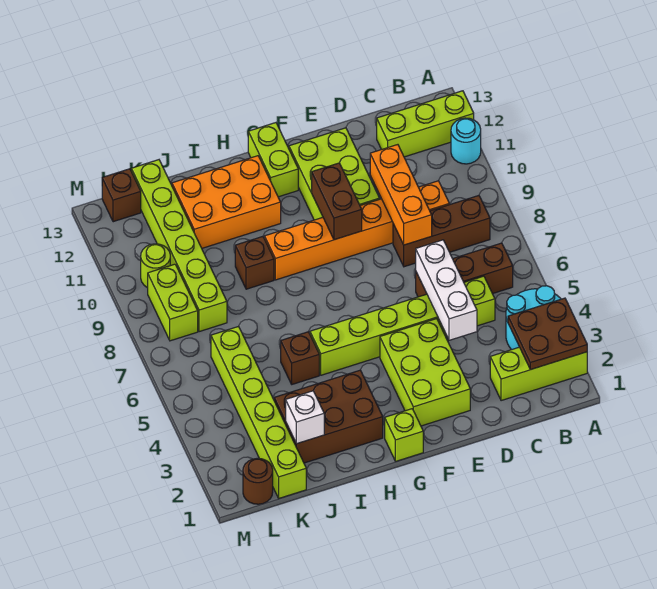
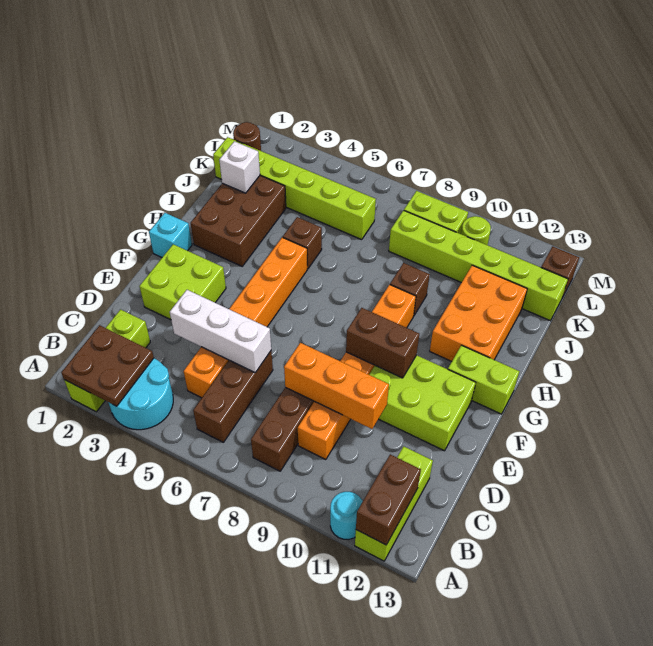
none -> brown 1x2 brick [356,455,421,545]
lime 1x6 brick [310,276,495,375] -> orange 1x6 brick [184,237,307,398]
lime 2x3 brick [380,319,470,426] -> lime 2x2 brick [139,244,226,320]
lime 1x1 brick [385,409,423,461] -> cyan 1x1 brick [149,213,192,257]

